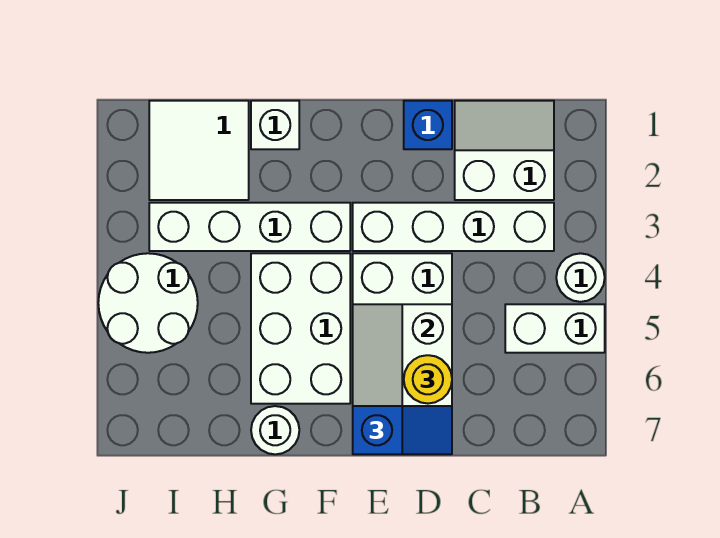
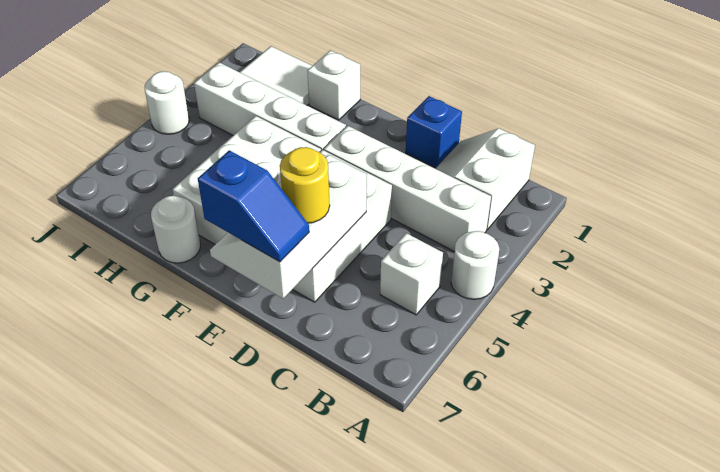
white 1x2 brick [505,304,605,353] -> white 1x1 brick [380,233,443,315]
white 2x2 slope [455,101,554,200] -> white 2x2 slope turned to [435,129,535,230]
white 2x2 round brick [98,253,198,353] -> white 1x1 round brick [145,71,189,134]

